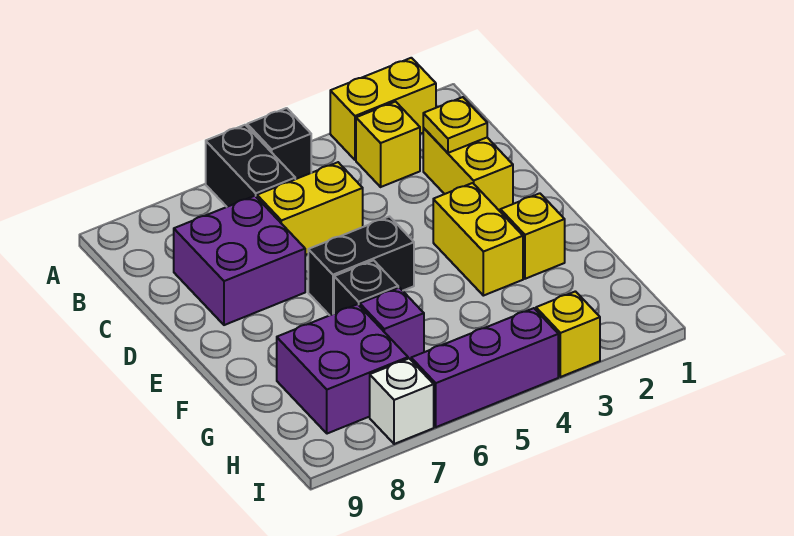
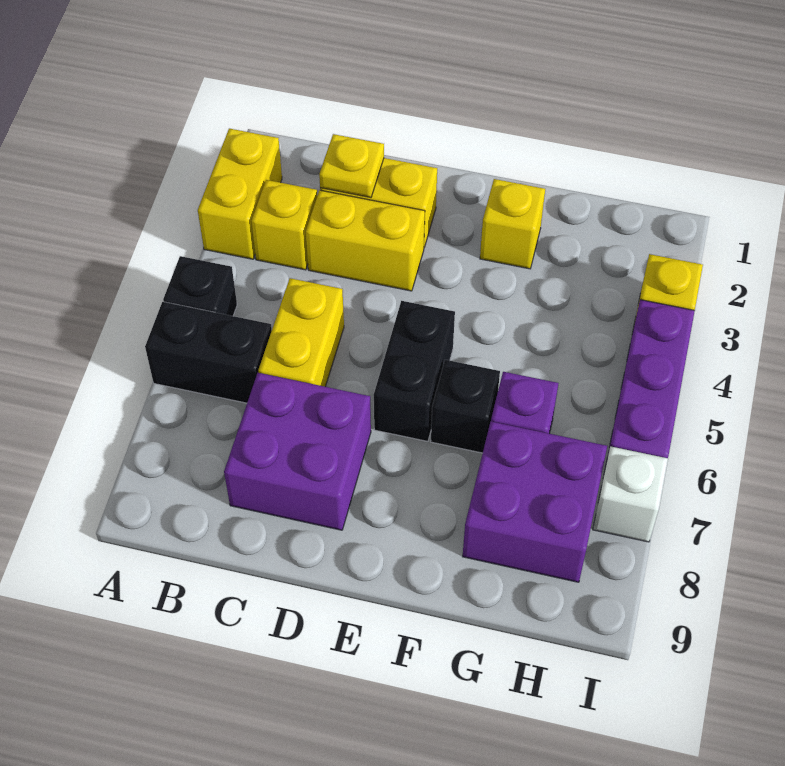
yellow 1x2 brick [433,183,523,296] -> yellow 1x2 brick moved to [306,190,425,291]

